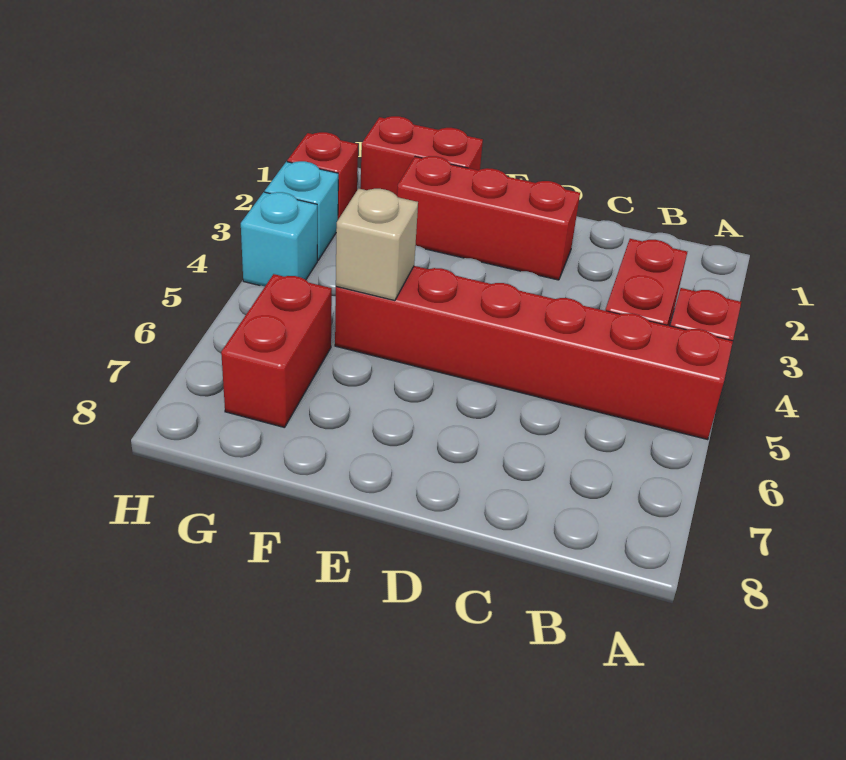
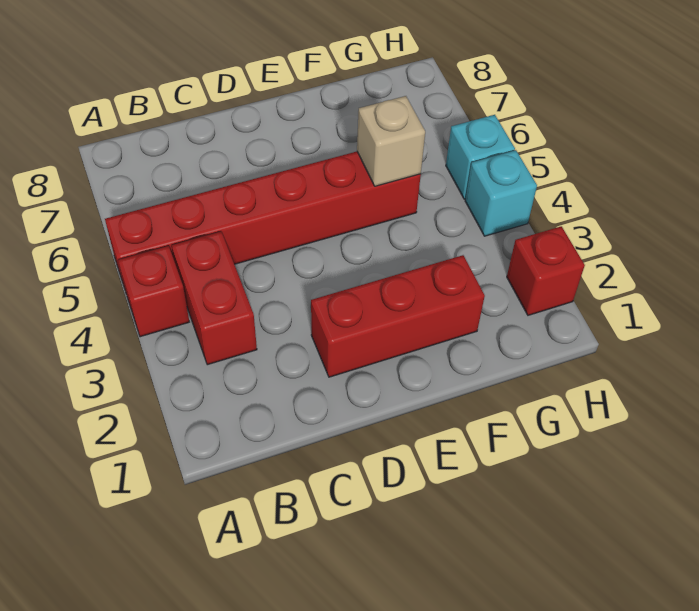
red 1x2 brick [360,116,483,196] -> none
red 1x2 brick [221,274,332,428] -> none
cyan 1x1 brick [265,161,338,260] -> cyan 1x1 brick moved to [446,115,515,199]

